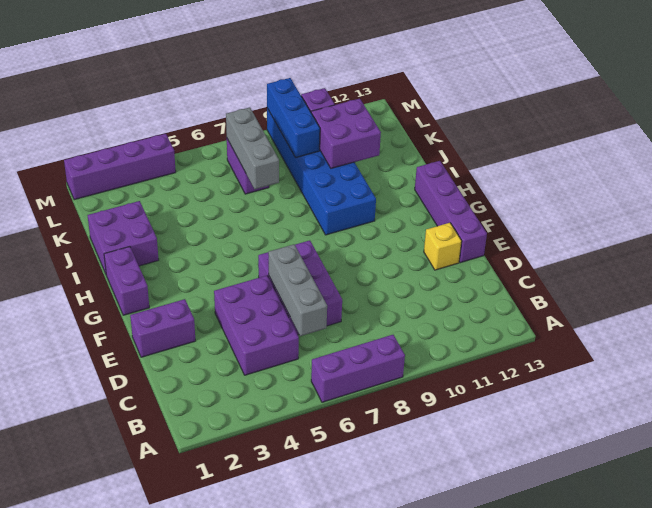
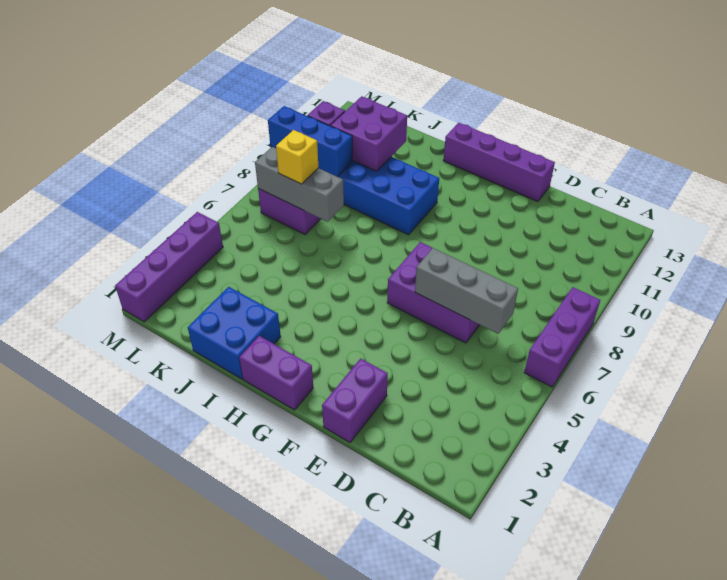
purple 2x3 brick [214,276,299,375] -> none
yellow 1x1 brick [424,223,462,270] -> yellow 1x1 brick moved to [276,130,319,184]
purple 2x2 brick [88,201,159,274] -> blue 2x2 brick [188,287,281,379]

